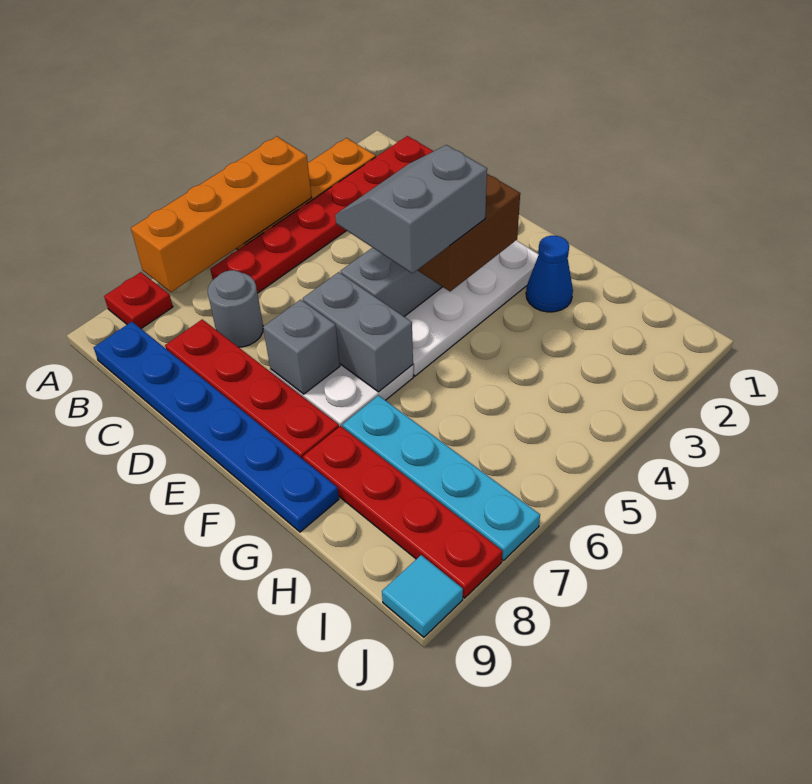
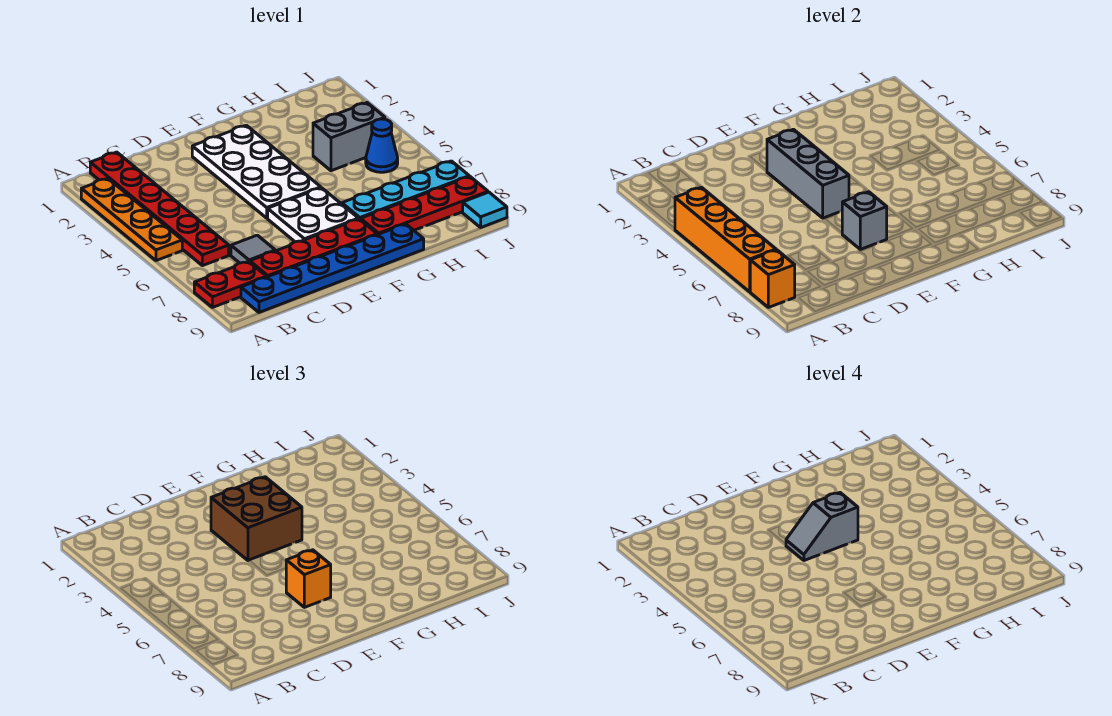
red 1x1 plate [104,272,173,329] -> red 1x2 plate [194,261,266,307]
none -> orange 1x1 brick [750,250,795,307]
grey 1x1 round brick [208,270,263,347] -> grey 1x1 tile [231,235,275,263]
grey 2x2 slope [335,145,487,273] -> grey 1x2 slope [786,493,858,561]
grey 1x2 brick [303,272,413,392] -> grey 1x2 brick moved to [313,103,385,171]
none -> orange 1x1 brick [286,550,331,607]
blue 1x1 cone [526,236,573,312] -> blue 1x1 cone moved to [366,119,398,172]

